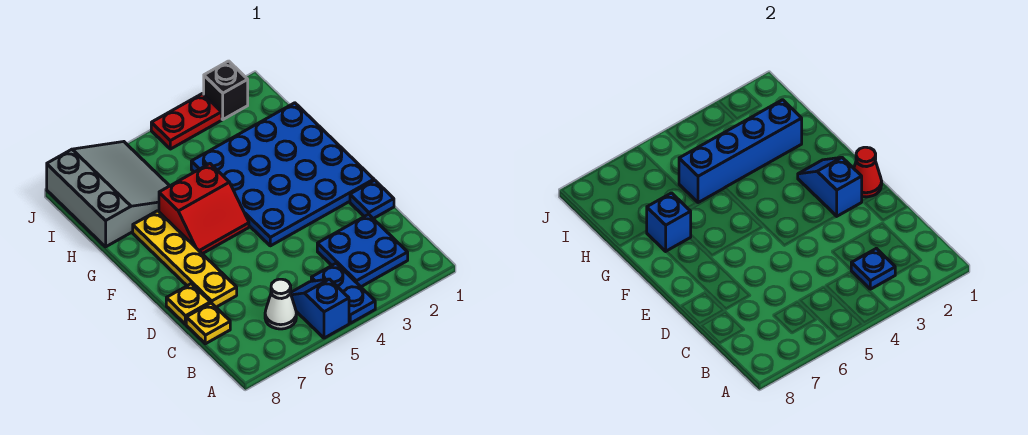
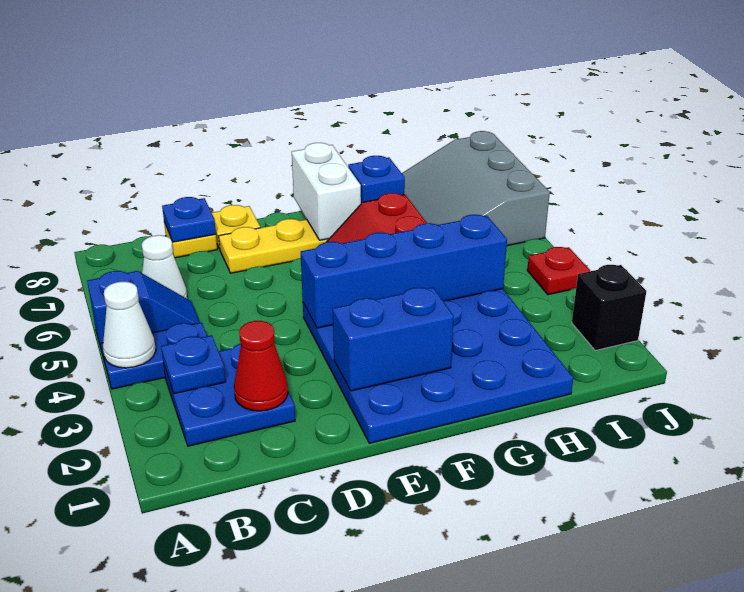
none -> white 1x1 cone [103,282,156,368]
blue 1x1 plate [350,180,394,219] -> blue 1x1 plate moved to [162,197,216,242]
red 1x1 cone [854,147,882,197] -> red 1x1 cone moved to [234,321,288,411]
blue 1x2 slope [798,157,862,216] -> blue 1x2 brick [333,287,454,391]
none -> white 1x2 brick [292,143,361,240]
blue 1x4 brick [679,100,802,203] -> blue 1x4 brick turned to [301,215,507,328]
grey 3x3 slope [47,142,169,247] -> grey 3x3 slope turned to [402,131,550,246]
red 1x2 plate [151,94,222,149] -> red 1x1 plate [527,247,590,295]

